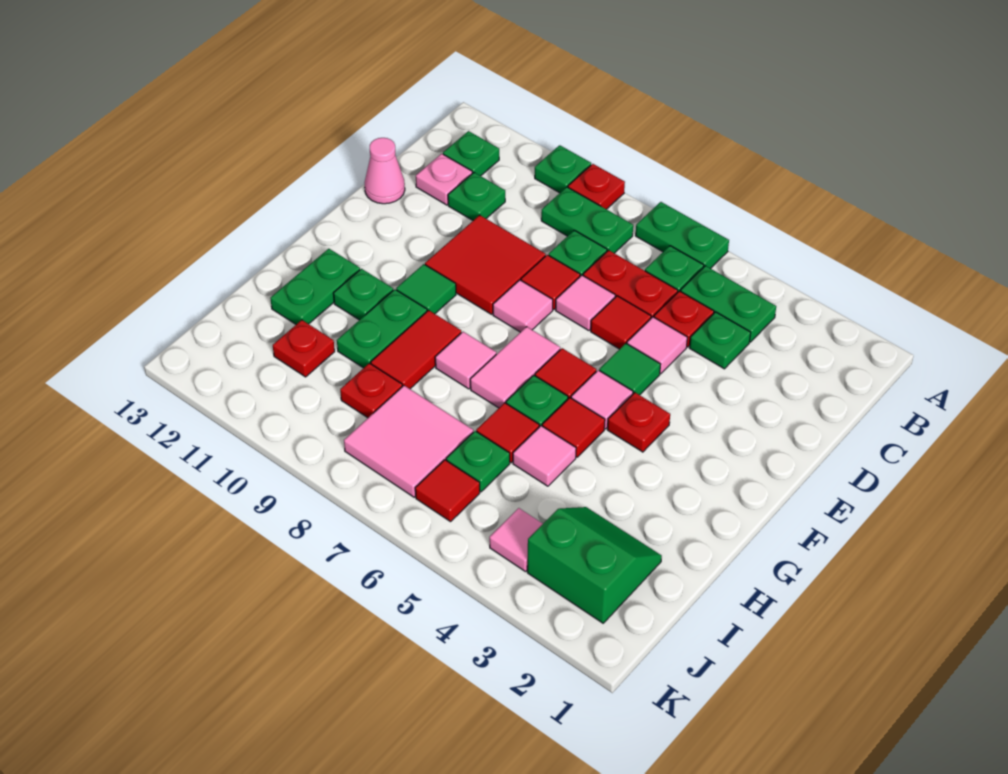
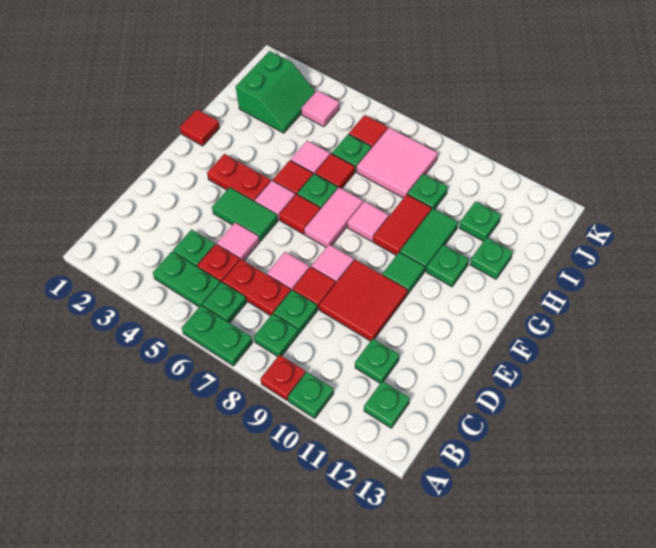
green 1x2 plate [541,187,633,253] -> green 1x1 plate [254,314,299,356]
pink 1x1 plate [416,154,472,205] -> none
red 1x1 tile [591,296,651,349] -> red 1x1 tile moved to [180,109,220,146]
pink 1x1 cone [365,138,405,204] -> none
green 1x1 tile [599,343,661,395] -> green 1x2 tile [212,187,278,241]
red 1x1 plate [607,393,670,452] -> red 1x2 plate [207,154,271,202]
green 1x2 plate [337,289,427,368] -> green 1x2 tile [400,209,458,271]
green 1x2 plate [270,249,360,324] -> green 1x1 plate [470,238,513,279]
green 2x2 slope [527,507,662,623] -> green 2x2 slope turned to [236,51,315,133]
red 1x1 plate [340,363,402,418] -> green 1x1 plate [407,174,448,210]
red 1x1 plate [273,320,335,377] -> green 1x1 plate [459,201,501,241]

